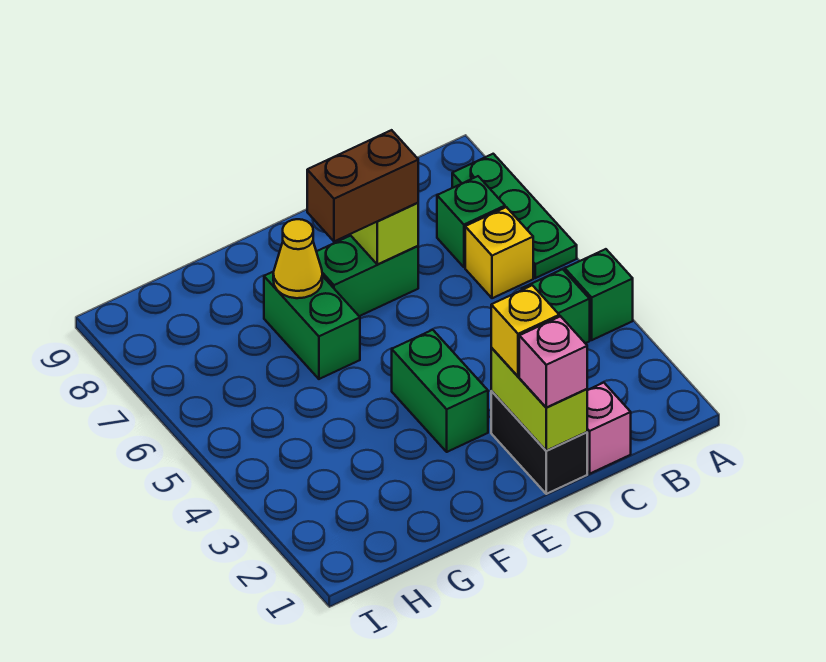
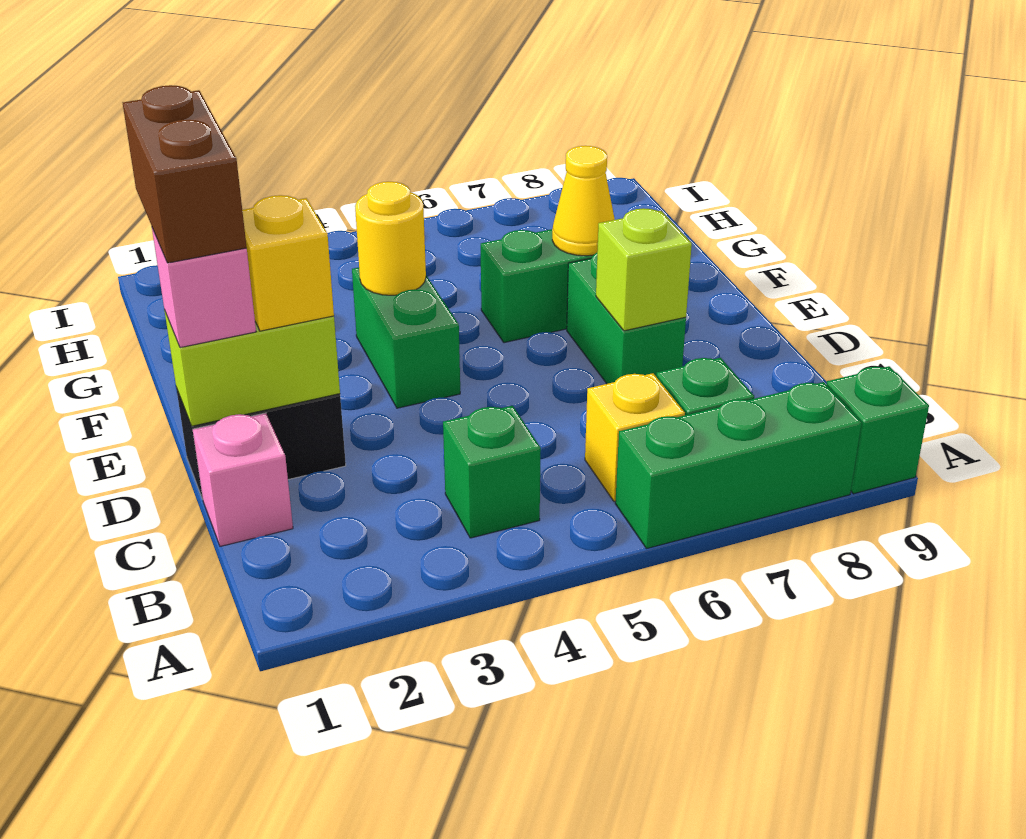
green 1x1 brick [565,249,633,340] -> green 1x1 brick moved to [826,366,929,494]
green 1x3 plate [452,154,577,278] -> green 1x3 brick [615,382,862,548]
brown 1x2 brick [307,130,418,241] -> brown 1x2 brick moved to [123,85,247,263]
green 1x2 brick [392,330,488,452] -> green 1x2 brick turned to [352,268,460,408]
none -> yellow 1x1 round brick [355,182,426,295]

